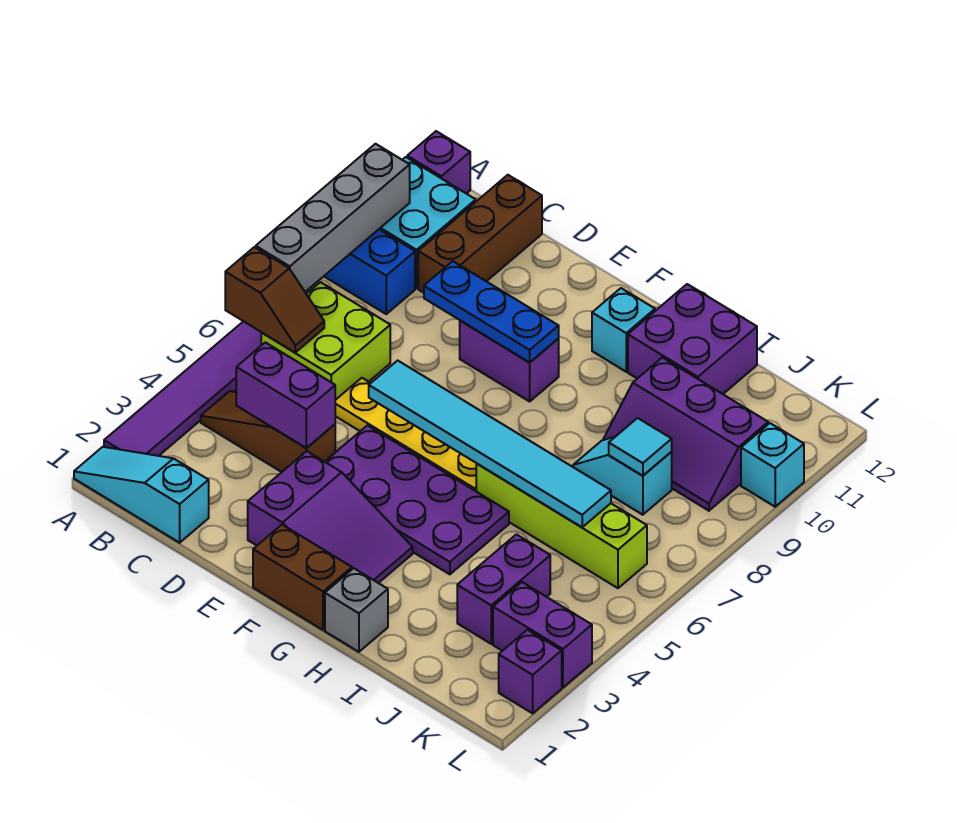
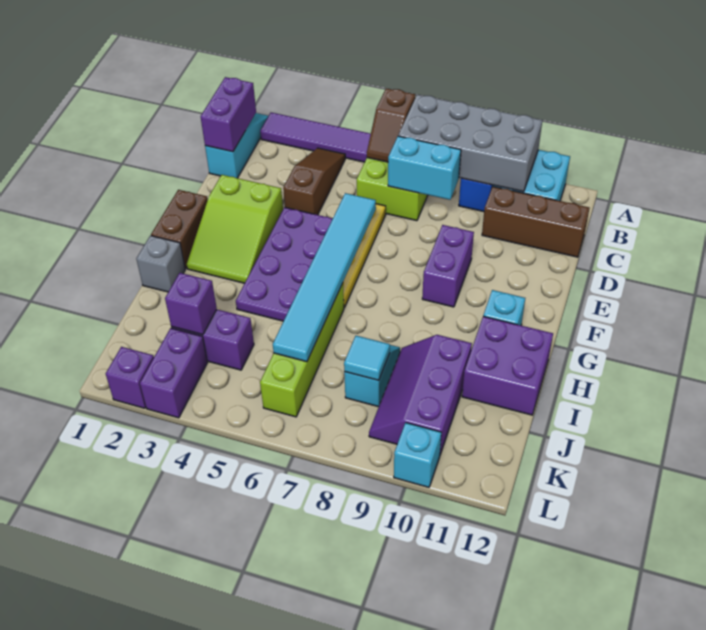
grey 1x4 brick [256,144,410,292] -> grey 2x4 brick [398,95,542,192]
purple 1x1 brick [407,131,470,194] -> purple 1x1 brick moved to [165,273,217,335]
purple 1x2 brick [236,342,335,448] -> purple 1x2 brick moved to [201,77,256,152]
none -> cyan 1x2 brick [388,136,461,200]
blue 1x3 plate [424,261,559,363] -> none
purple 2x3 slope [248,451,413,583] -> lime 2x3 slope [187,175,283,283]

